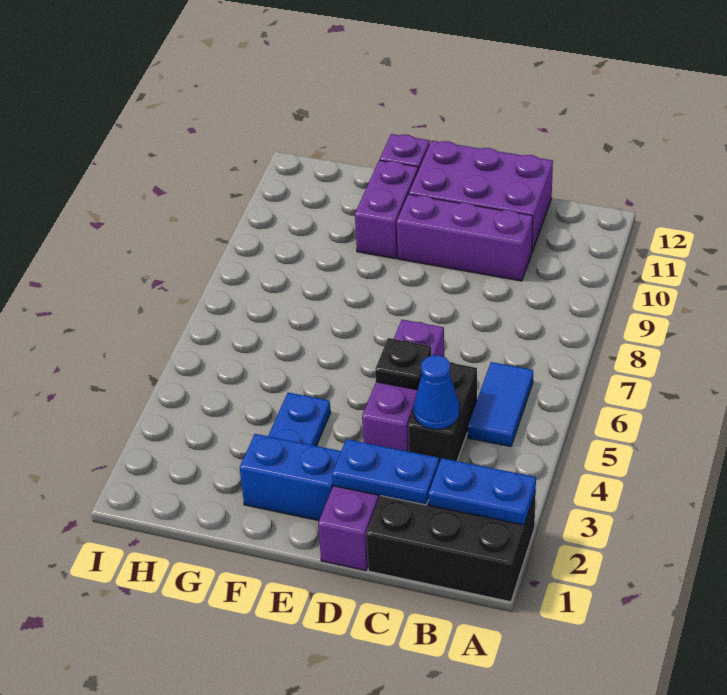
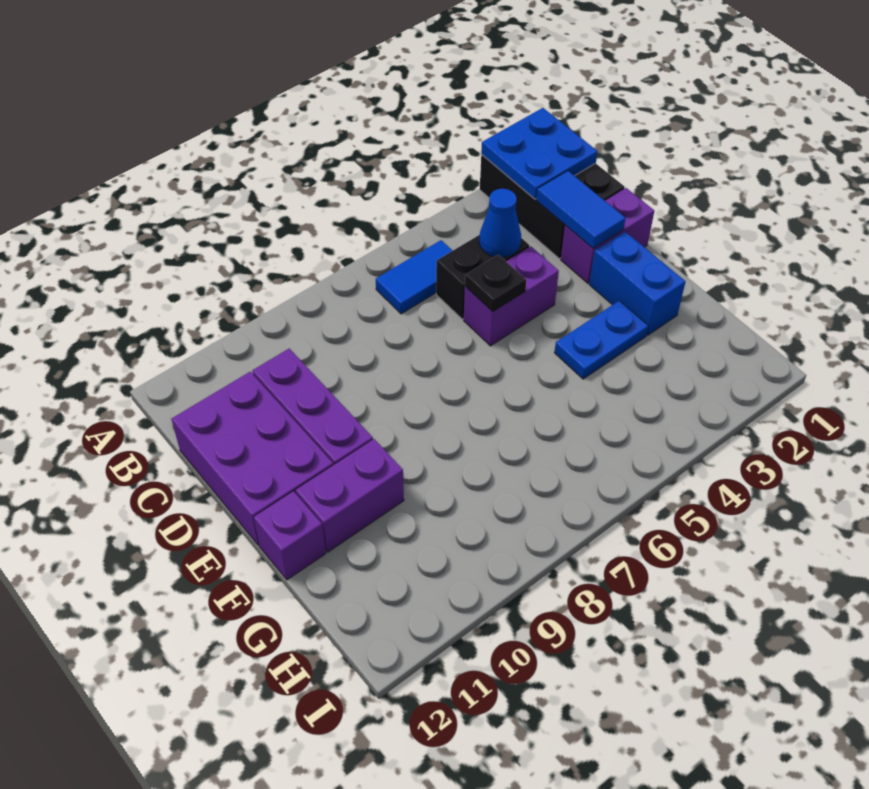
blue 1x2 plate [429,458,536,525] -> blue 2x2 plate [481,108,598,199]
blue 1x2 plate [332,439,439,505] -> blue 1x2 tile [536,171,626,249]
purple 1x3 brick [362,320,444,452] -> purple 1x2 brick [464,246,559,346]

